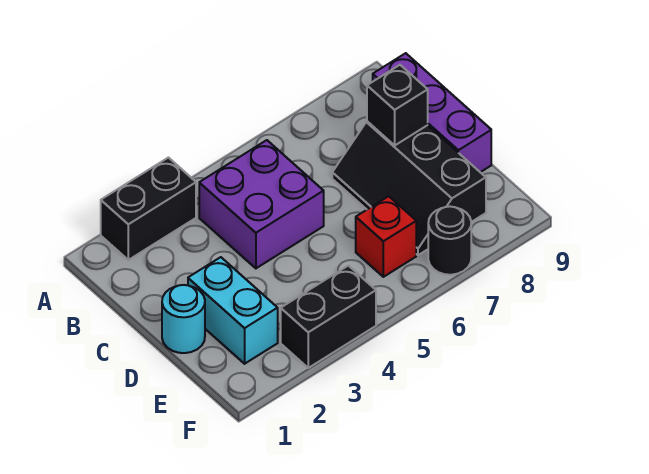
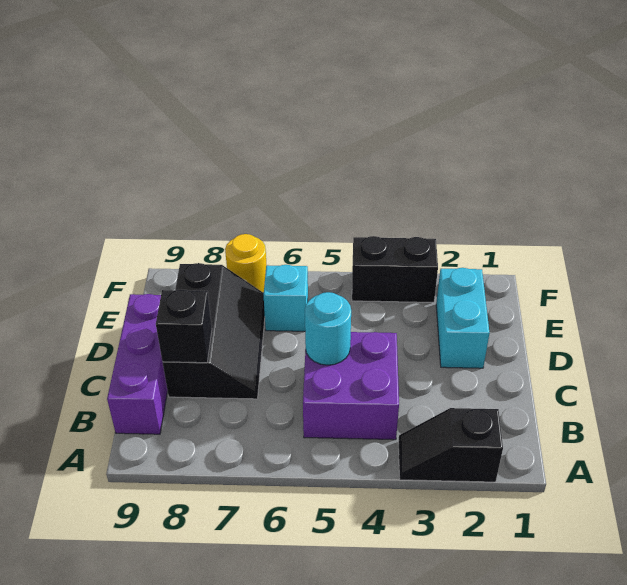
black 1x2 brick [101,158,196,260] -> black 1x2 slope [398,408,503,482]
cyan 1x1 round brick [162,285,205,353] -> cyan 1x1 round brick moved to [305,292,351,365]
red 1x1 brick [356,196,416,277] -> cyan 1x1 brick [264,265,308,331]
black 1x1 round brick [428,206,471,275] -> yellow 1x1 round brick [225,234,267,293]

